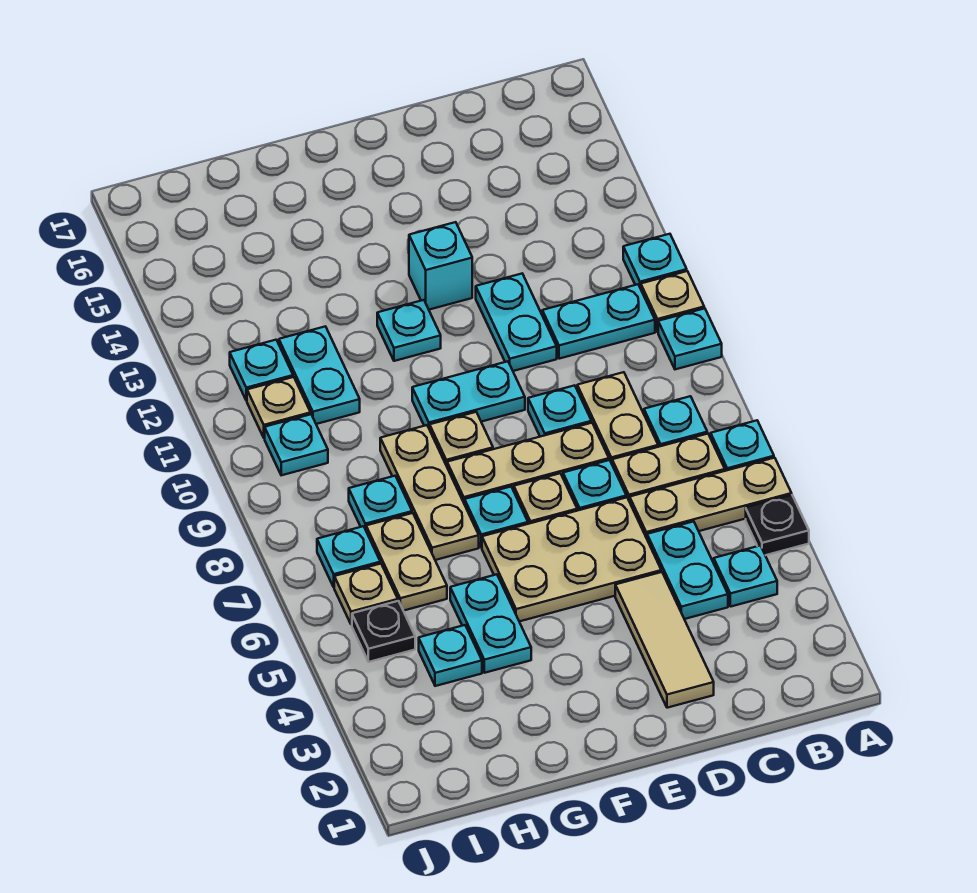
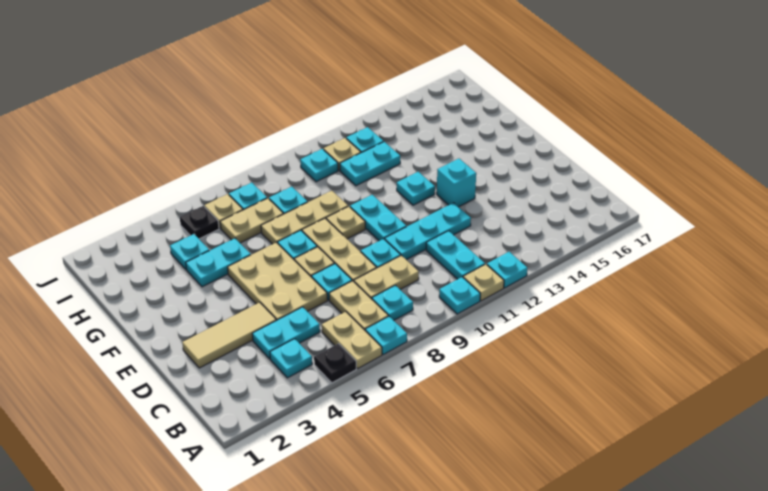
tan 1x3 plate [630,458,792,538] -> tan 1x2 plate [322,312,382,368]
cyan 1x2 plate [476,274,557,371] -> cyan 1x3 plate [385,203,471,260]

